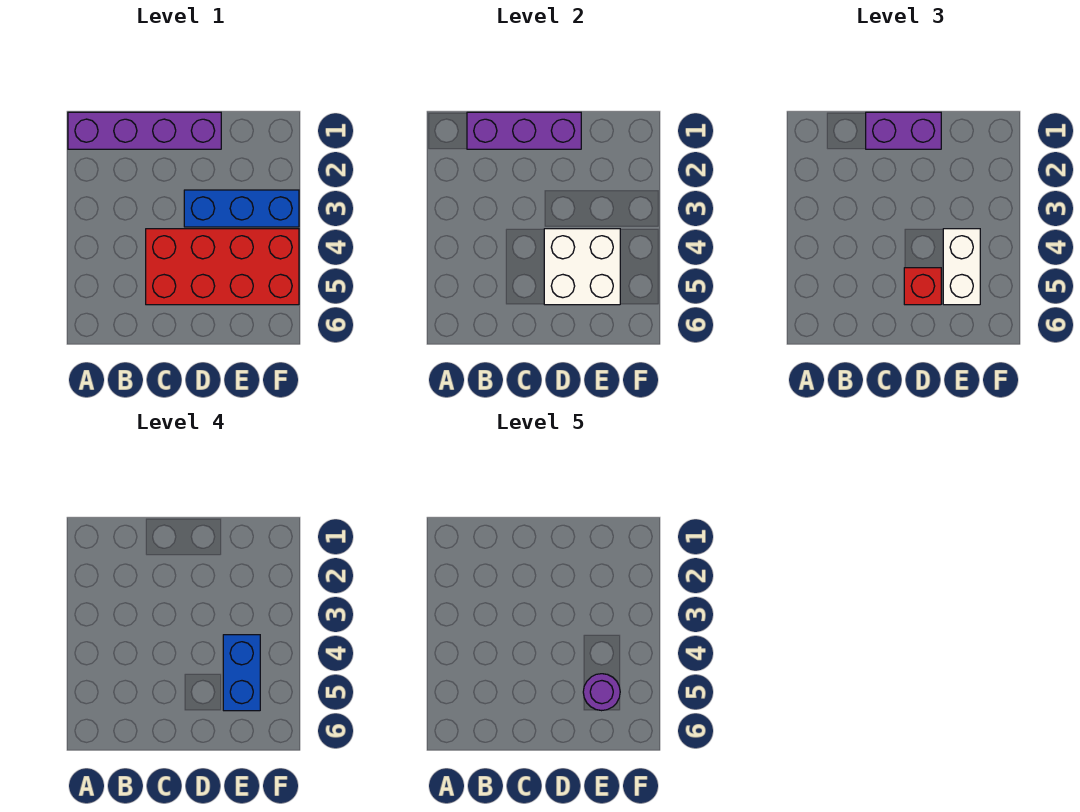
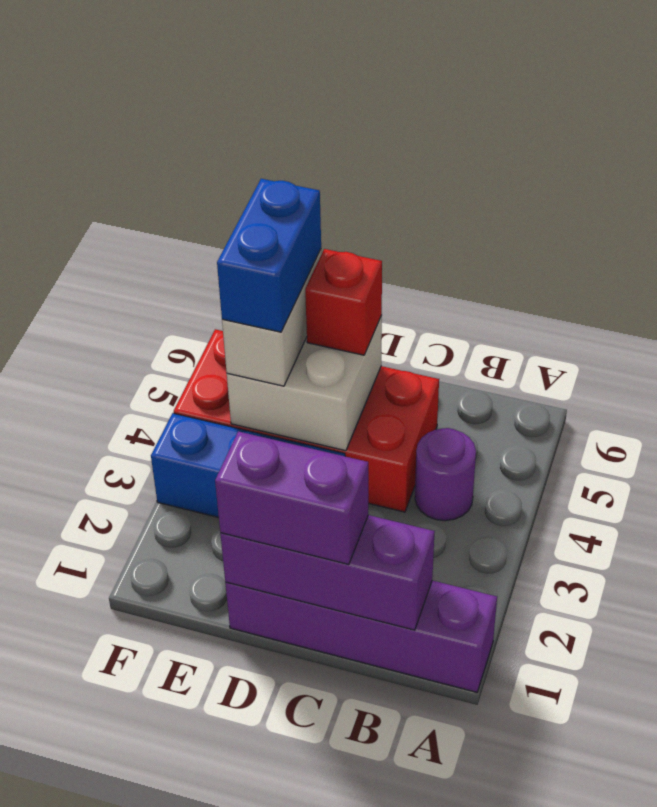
purple 1x1 round brick [583,674,620,711] -> purple 1x1 round brick moved to [415,428,476,521]

